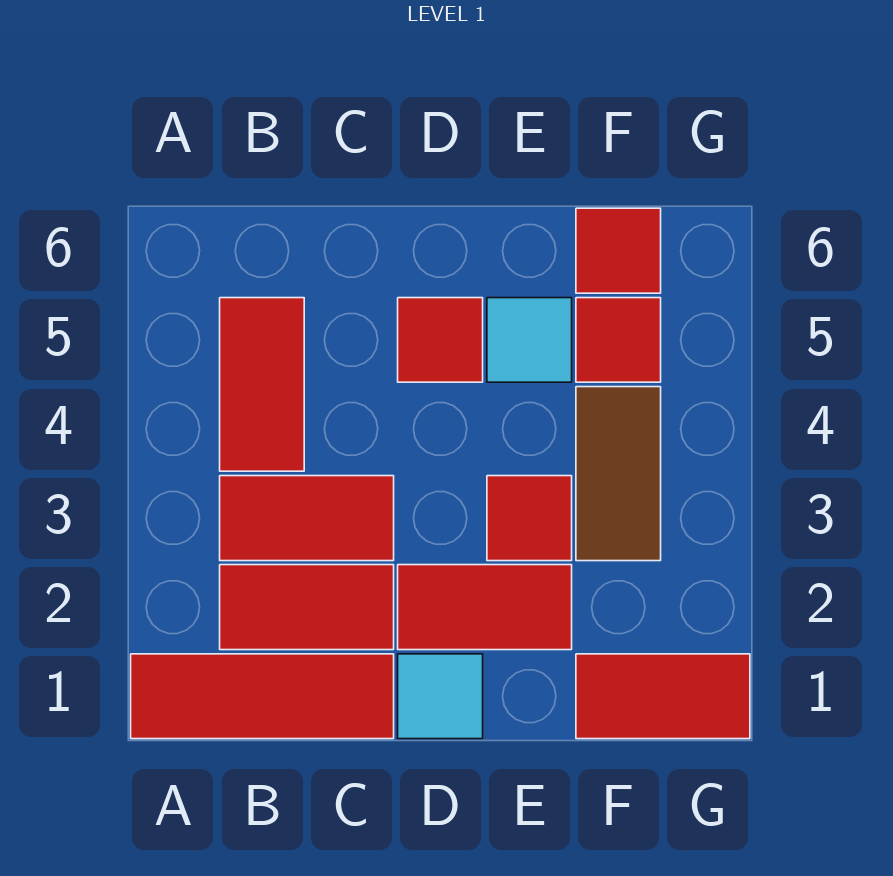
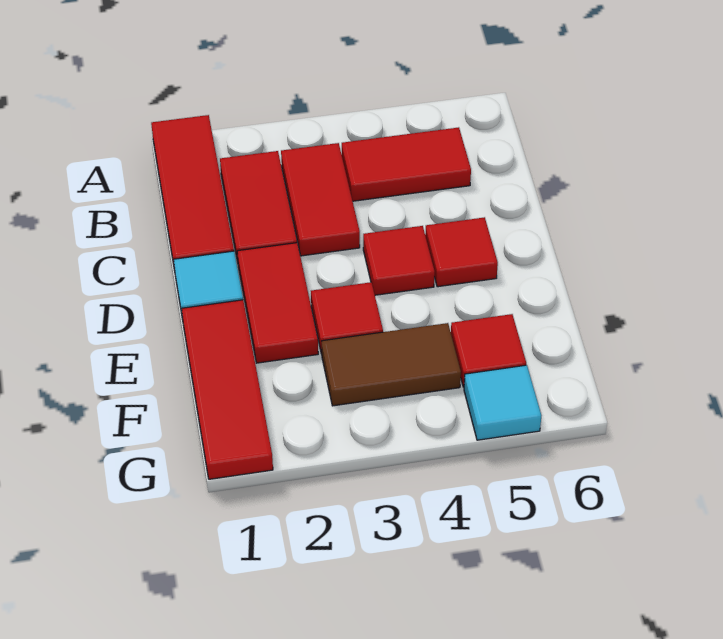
cyan 1x1 tile [487,298,572,382] -> cyan 1x1 tile moved to [464,365,541,440]
red 1x2 tile [576,654,750,739] -> red 1x3 tile [182,300,273,479]
red 1x1 tile [576,208,661,293] -> red 1x1 tile moved to [363,226,435,295]

